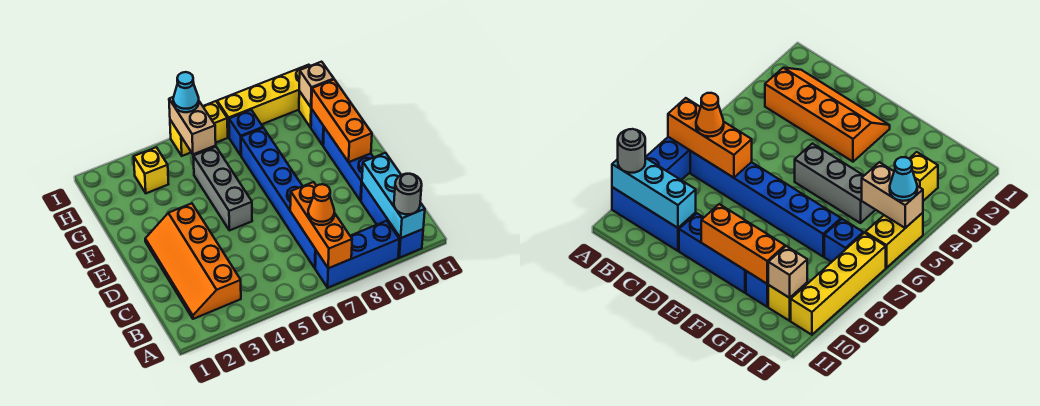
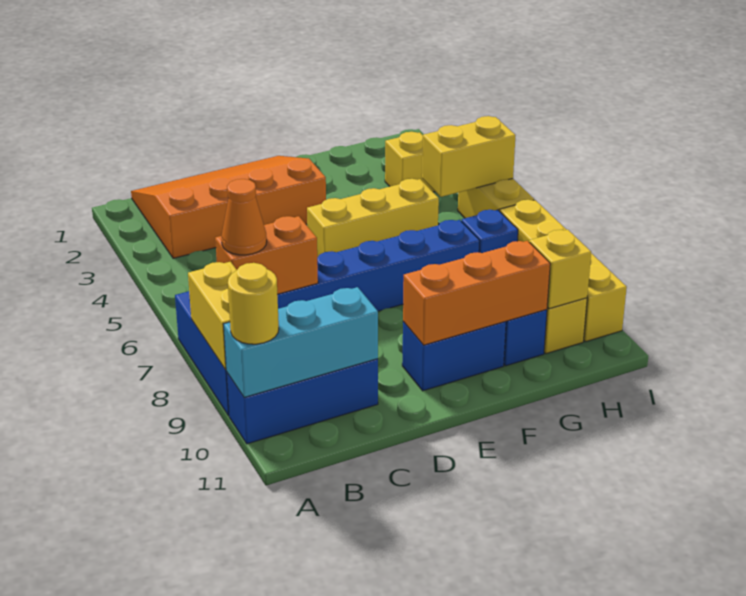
orange 1x3 brick [290,182,352,268] -> orange 1x2 brick [215,216,318,294]
none -> yellow 1x2 brick [188,262,237,370]
grey 1x1 round brick [394,174,422,214] -> yellow 1x1 round brick [228,263,279,344]
orange 2x4 slope [145,203,241,319] -> orange 3x4 slope [131,156,326,258]
blue 1x3 brick [323,127,373,201] -> blue 1x2 brick [402,321,506,391]
grey 1x3 brick [193,147,252,230] -> yellow 1x3 brick [307,179,439,257]
tan 1x2 brick [169,97,216,154] -> yellow 1x2 brick [422,116,515,197]
tan 1x1 brick [299,62,334,107] -> yellow 1x1 brick [529,230,591,309]
cyan 1x1 cone [173,72,199,112] -> none

